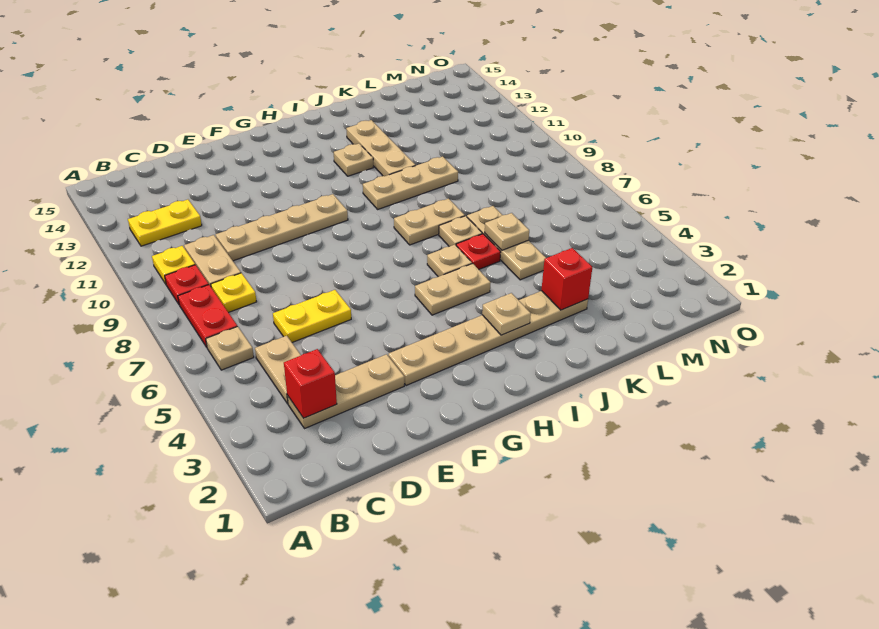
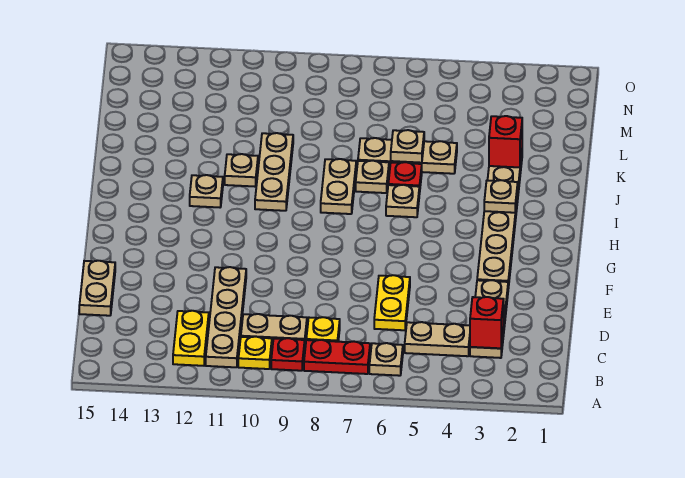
tan 1x4 plate [216,194,348,261] -> tan 1x4 plate moved to [206,267,246,367]
tan 1x2 plate [415,264,491,315] -> tan 1x2 plate moved to [79,261,115,316]
tan 1x3 plate [346,120,415,176] -> tan 1x1 plate [225,154,258,187]

